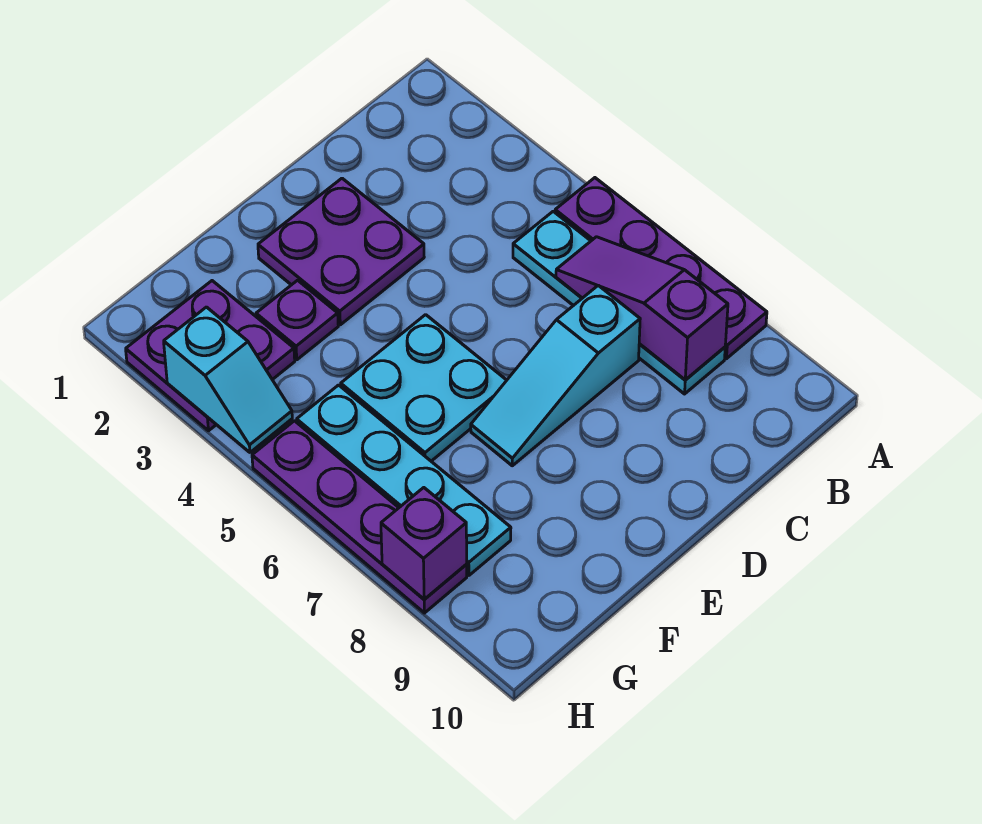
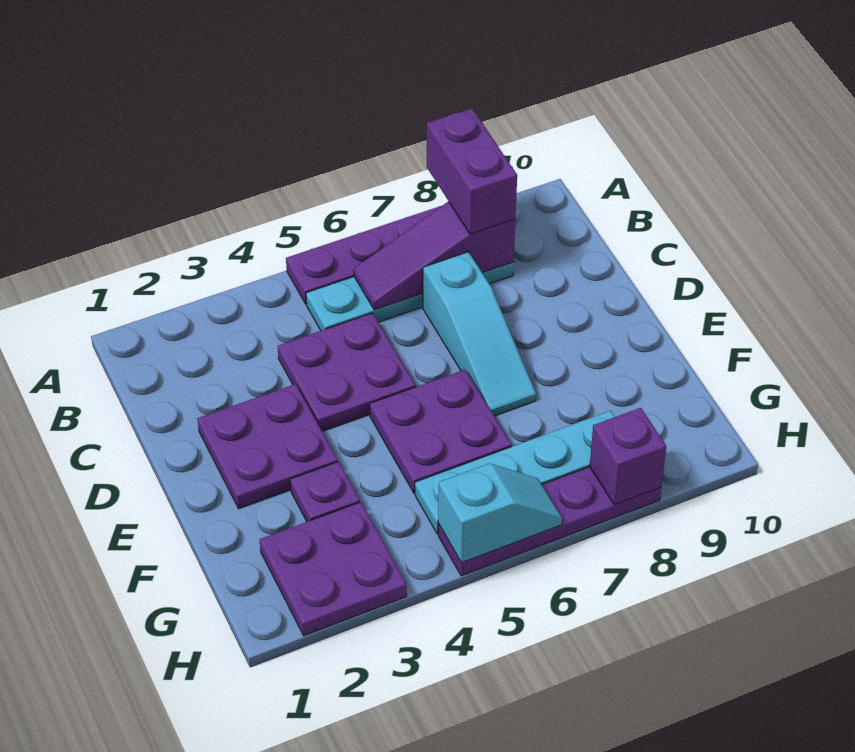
none -> purple 1x2 brick [427,108,517,234]
none -> purple 2x2 plate [278,313,416,431]
cyan 2x2 plate [341,315,507,461] -> purple 2x2 plate [370,370,512,493]
cyan 1x2 slope [164,307,292,452] -> cyan 1x2 slope moved to [438,463,562,563]

